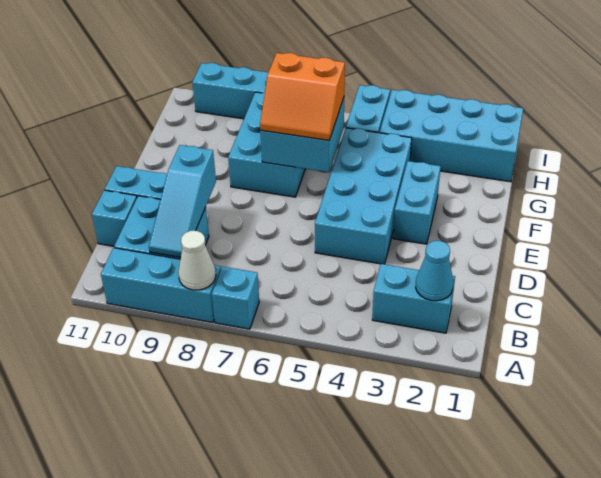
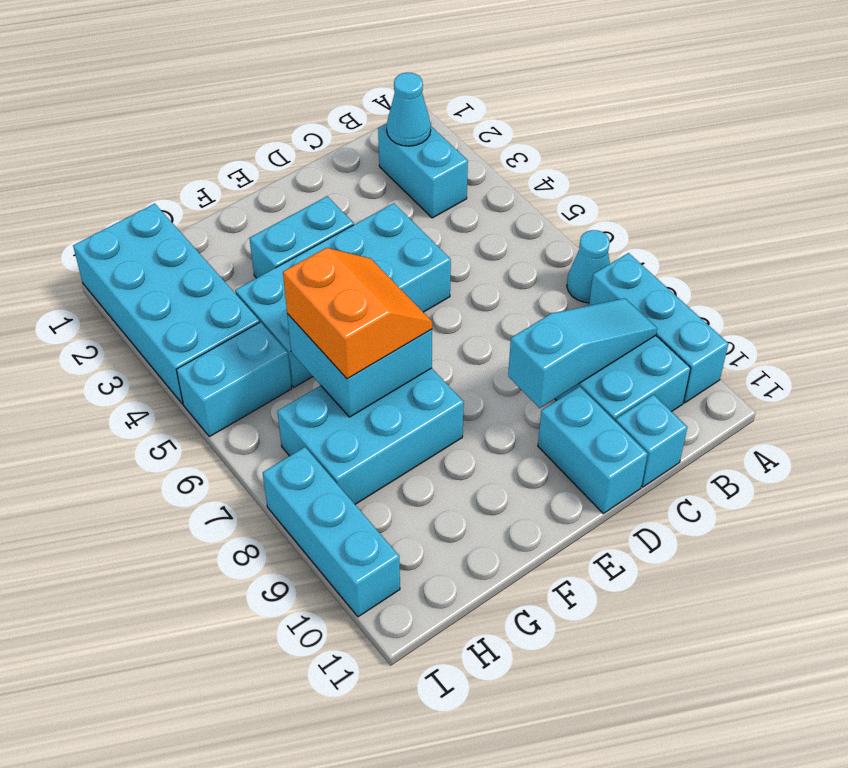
cyan 1x1 brick [212,266,259,329] -> cyan 1x1 cone [567,230,610,303]
white 1x1 cone [178,231,216,290] -> none

